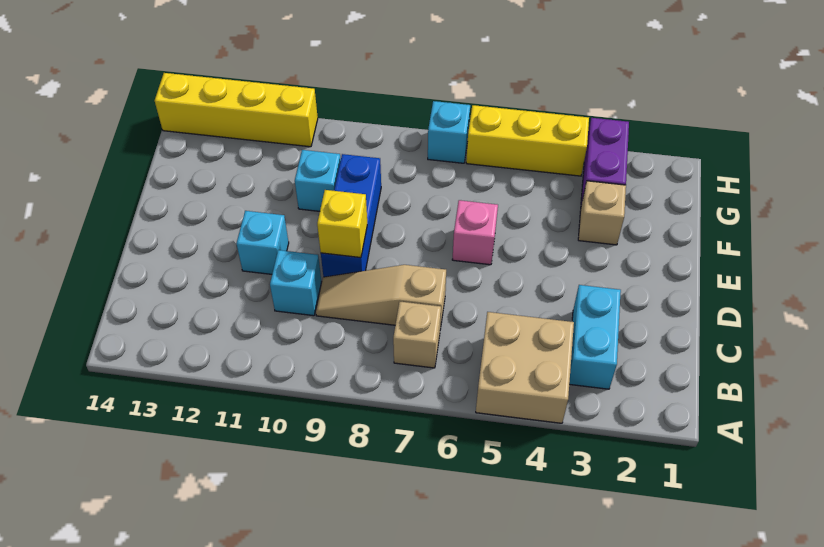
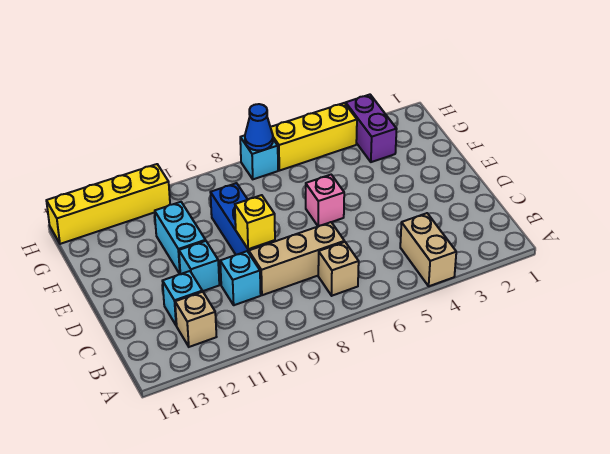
tan 2x2 brick [476,312,574,423] -> tan 1x2 brick [400,213,456,286]
cyan 1x2 brick [569,285,621,389] -> cyan 1x2 brick moved to [155,202,206,274]
tan 1x3 slope [316,265,446,329] -> tan 1x3 brick [248,222,344,295]
tan 1x1 brick [578,181,626,245] -> tan 1x1 brick moved to [175,292,216,347]
cyan 1x1 brick [295,150,341,211] -> cyan 1x1 brick moved to [163,271,203,326]
none -> blue 1x1 cone [245,104,273,150]

